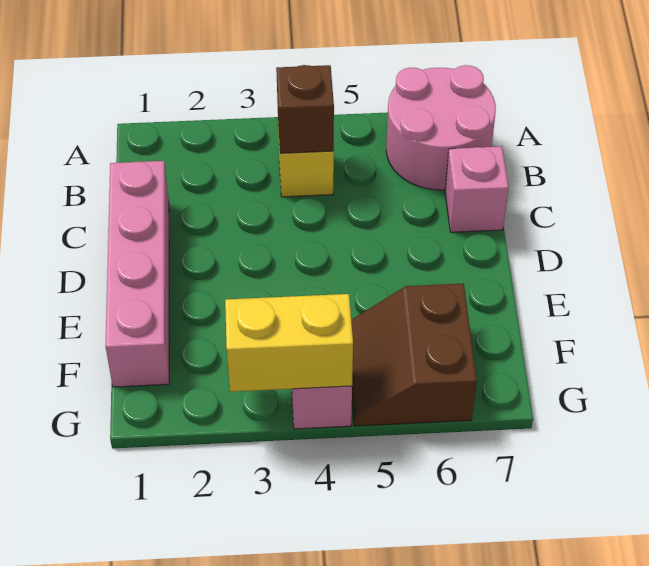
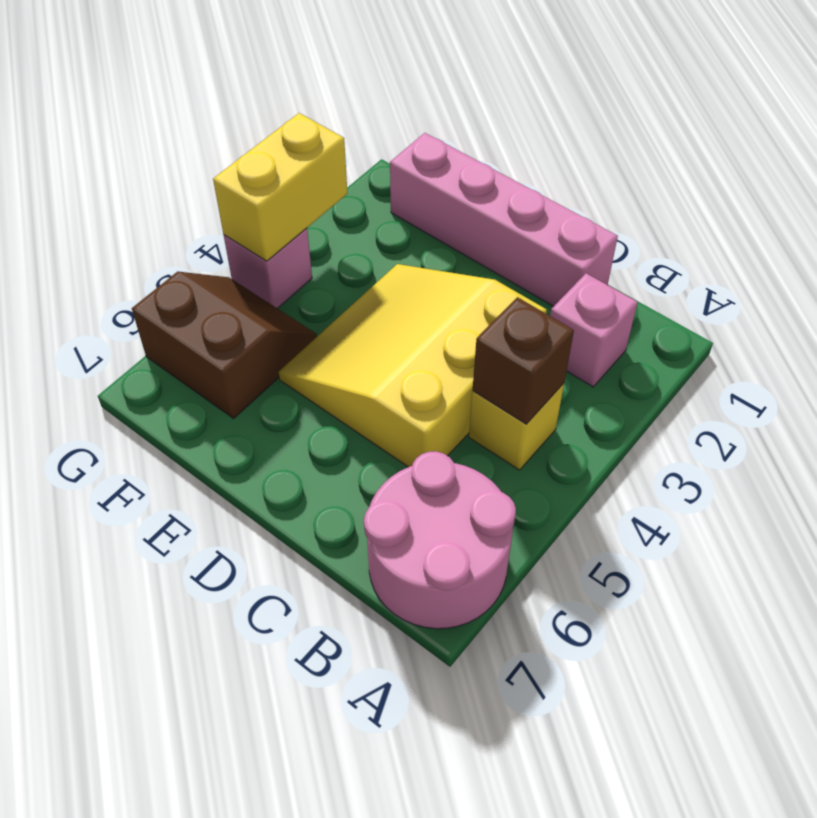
none -> yellow 3x3 slope [279,264,547,467]
pink 1x1 brick [445,146,509,232] -> pink 1x1 brick moved to [550,273,638,387]

